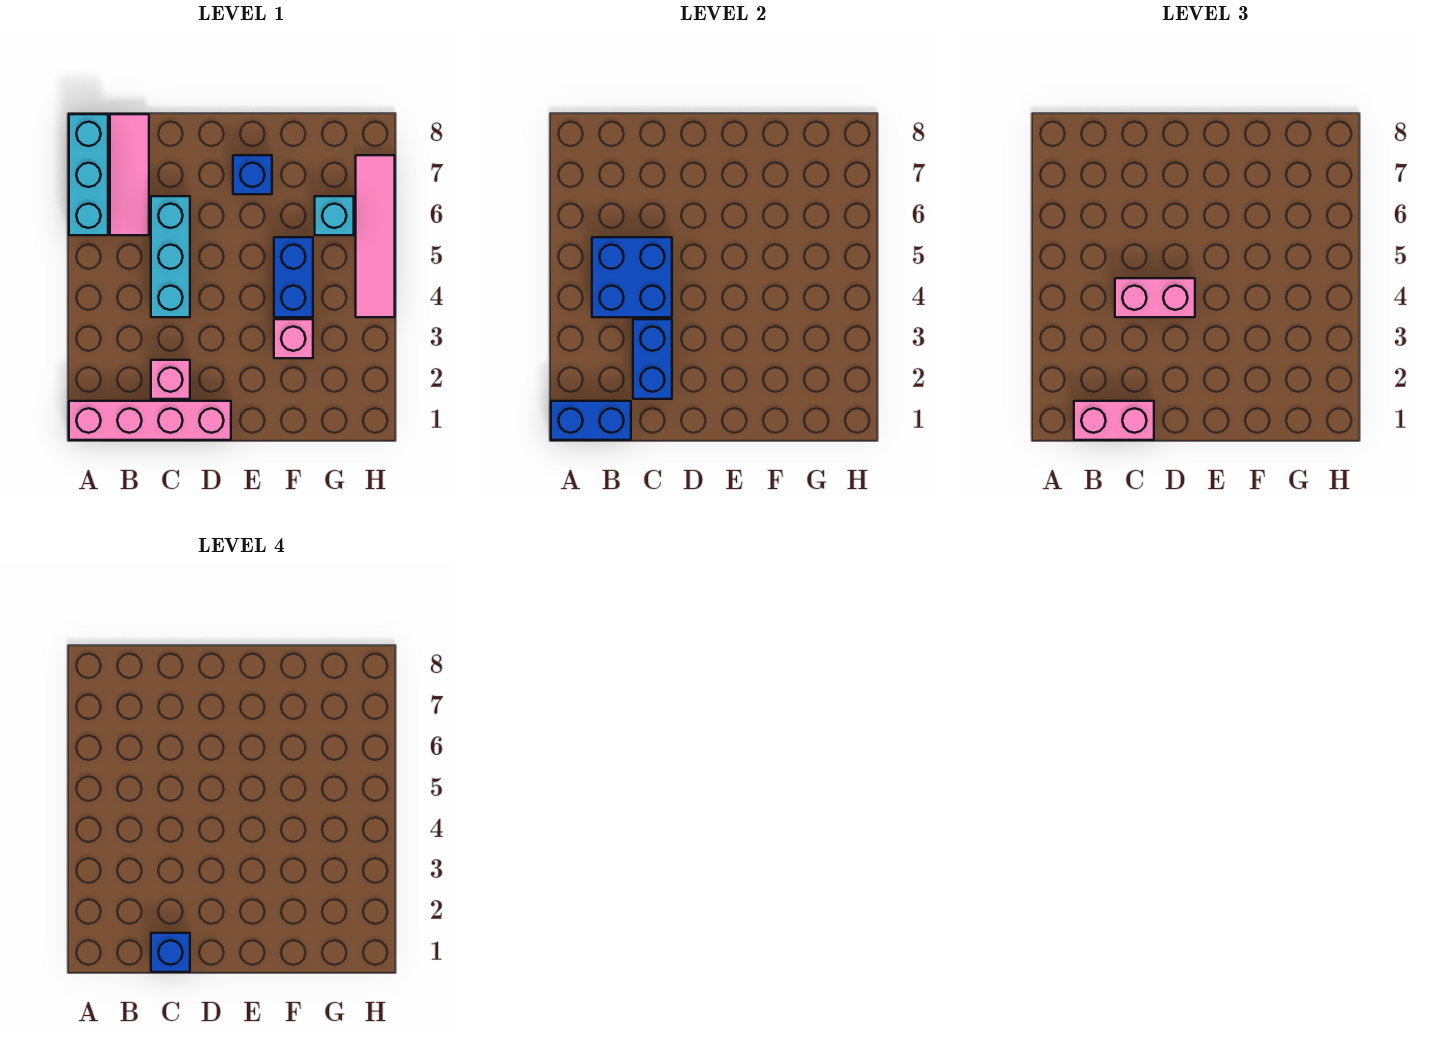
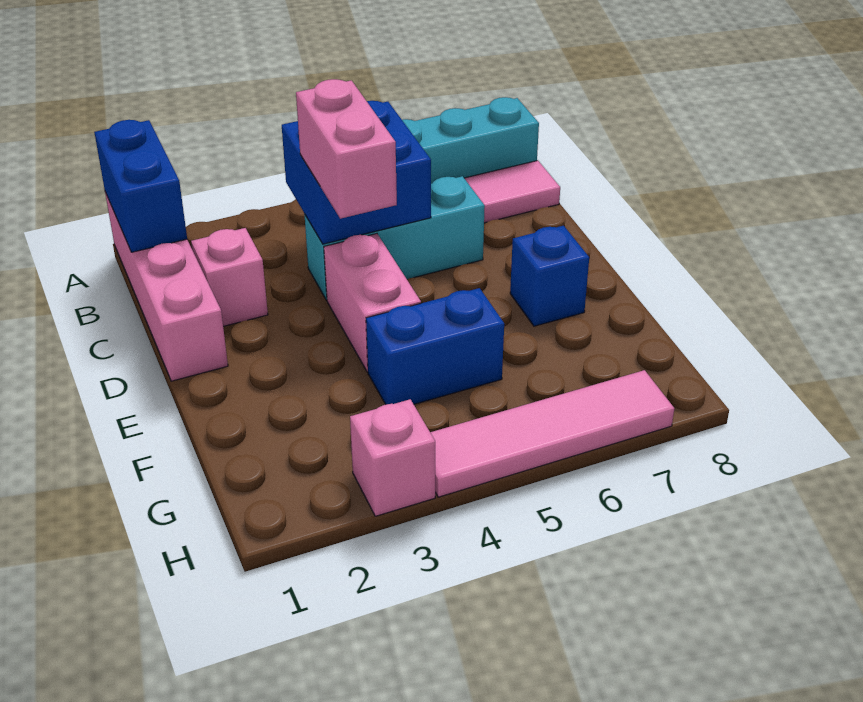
pink 1x2 brick [1074,401,1154,440] -> pink 1x2 brick moved to [324,234,421,372]
blue 1x1 brick [151,933,190,972] -> none
blue 1x2 brick [633,319,672,399] -> none
pink 1x1 brick [274,319,313,358] -> pink 1x1 brick moved to [350,399,435,516]
cyan 1x1 brick [315,196,354,235] -> none

